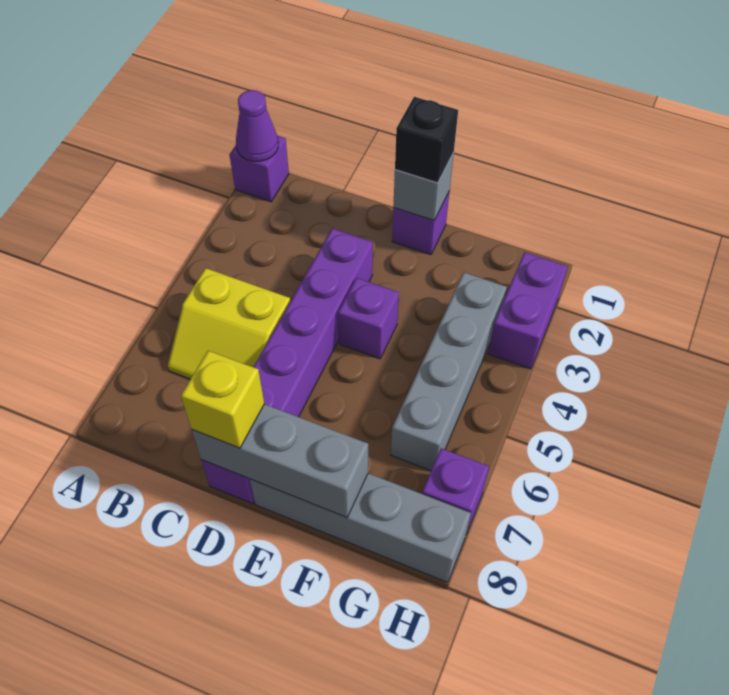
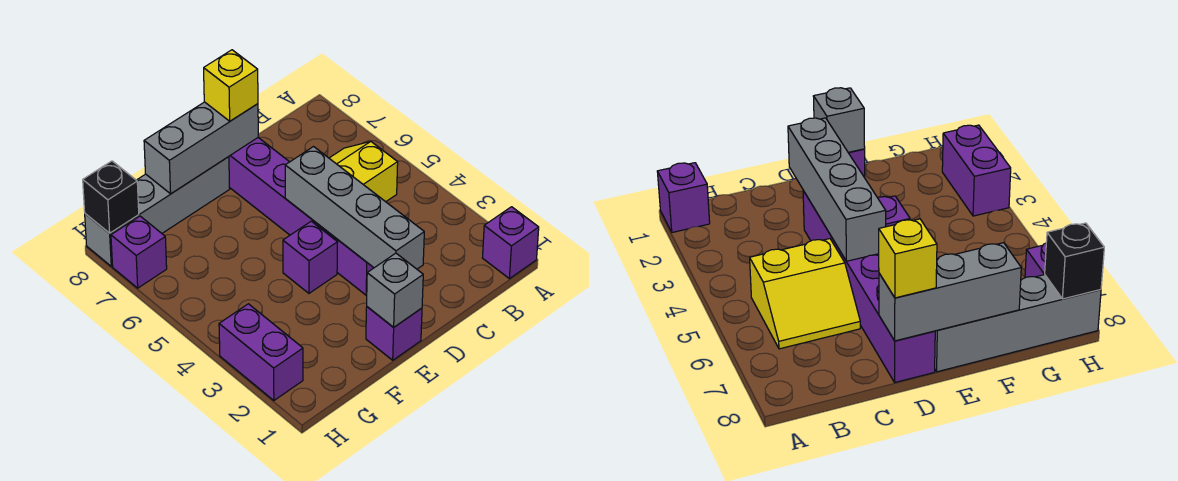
purple 1x1 cone [236,90,278,162] -> none
black 1x1 brick [395,97,458,183] -> black 1x1 brick moved to [83,161,139,233]
grey 1x4 brick [391,273,507,470] -> grey 1x4 brick moved to [285,147,424,269]

